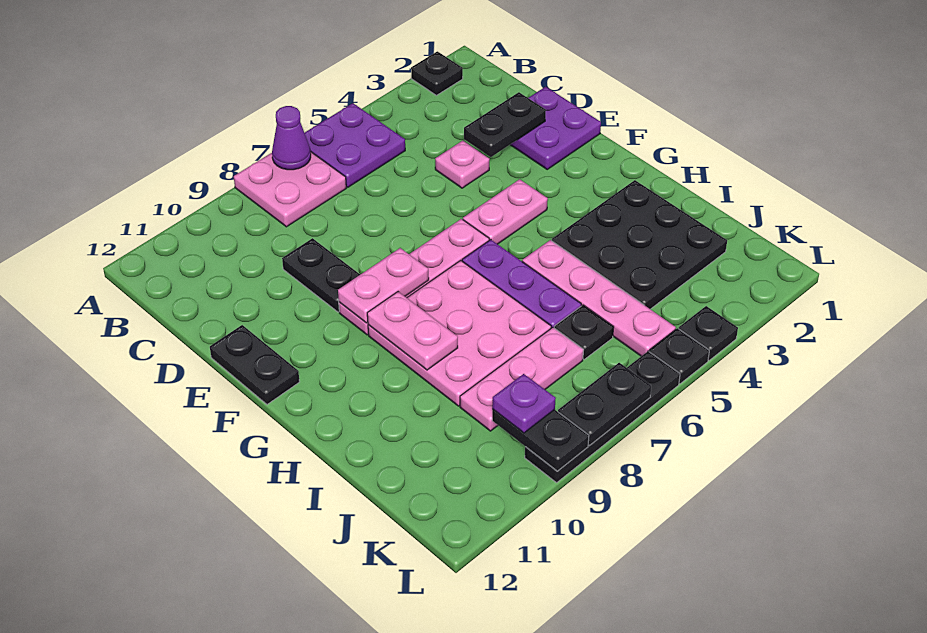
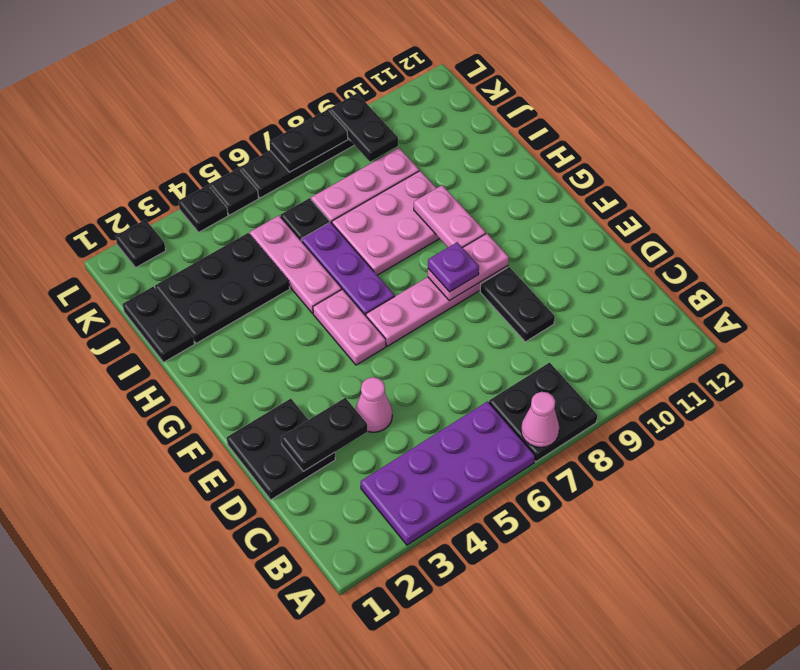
black 1x1 plate [411,51,463,95] -> black 1x1 plate moved to [116,220,166,267]
purple 2x2 plate [305,103,405,187] -> purple 2x4 plate [361,401,535,545]
pink 2x2 plate [234,152,346,227] -> black 2x2 plate [489,363,597,462]
purple 1x1 cone [272,106,311,170] -> pink 1x1 cone [521,392,559,447]
purple 2x2 plate [510,87,601,169] -> black 2x2 plate [227,399,335,500]
pink 1x1 plate [435,141,489,188] -> pink 1x1 cone [355,377,392,432]
black 1x2 plate [210,325,300,405] -> black 1x2 plate moved to [123,287,194,362]
pink 1x2 plate [463,179,548,244] -> pink 1x2 plate turned to [313,289,386,365]
pink 3x3 plate [368,260,551,406] -> pink 2x3 plate [332,171,440,275]
black 3x3 plate [552,180,727,309] -> black 2x3 plate [155,233,290,343]
pink 1x4 plate [522,240,676,356] -> pink 1x3 plate [250,216,342,313]
purple 1x1 plate [492,374,556,433] -> purple 1x1 plate moved to [428,242,479,292]

